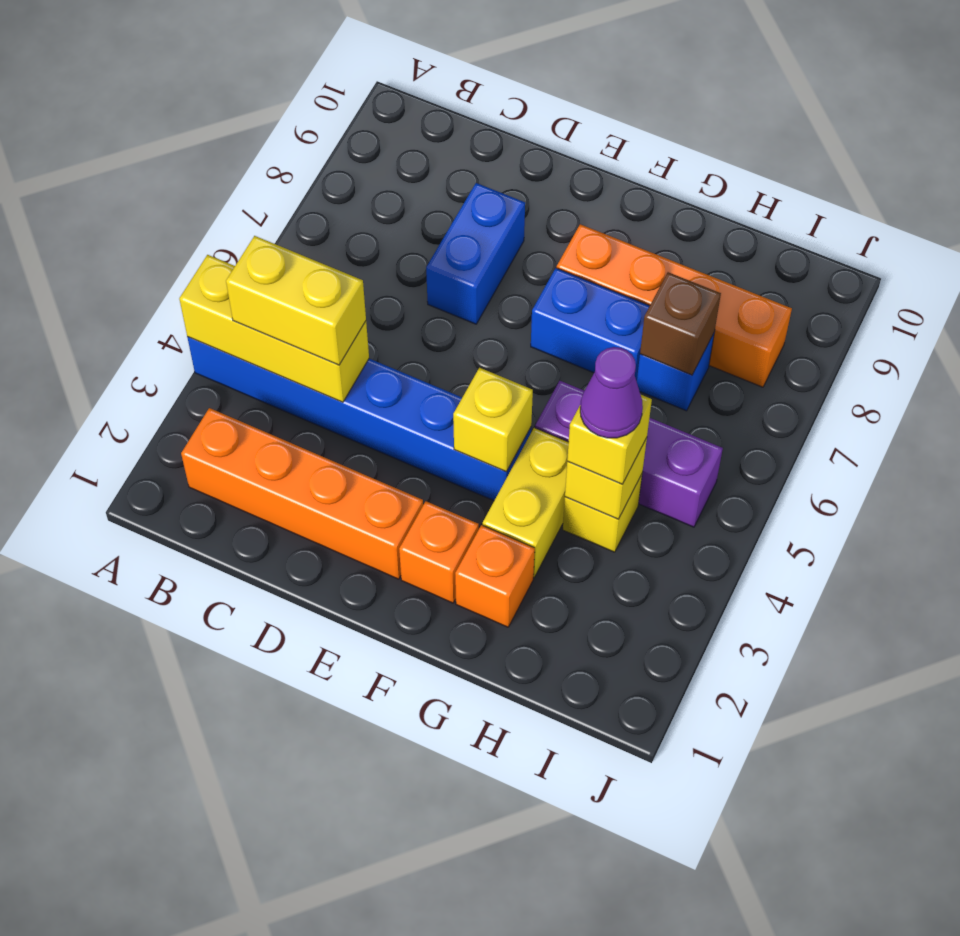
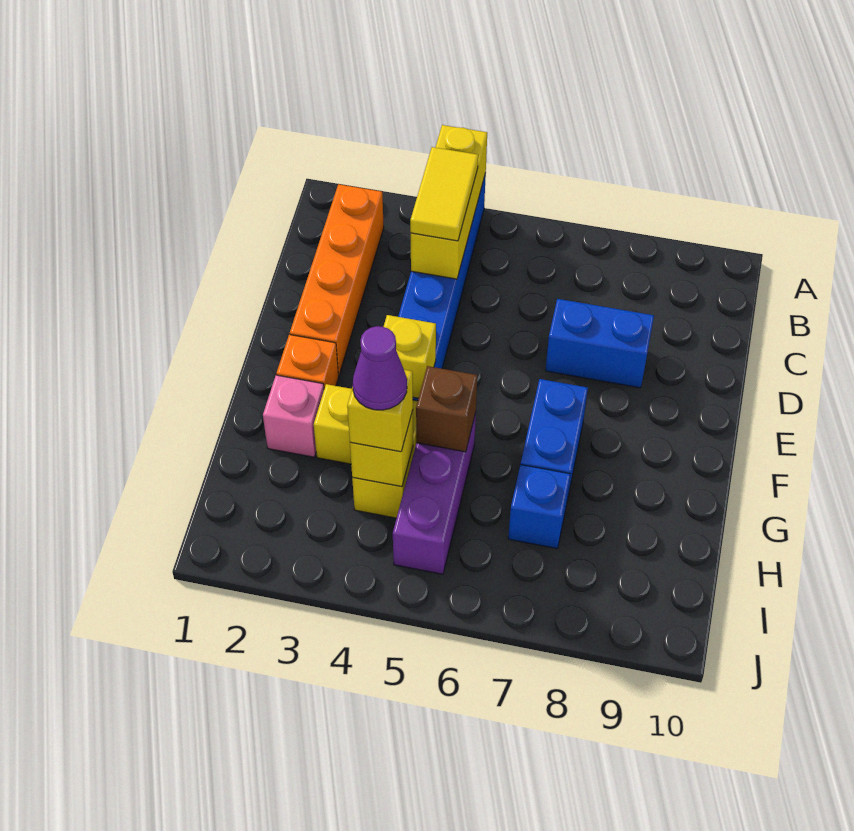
yellow 1x2 brick [226,236,366,365] -> yellow 1x2 tile [410,147,478,241]
orange 1x4 brick [557,224,792,387] -> none
orange 1x1 brick [455,525,535,627] -> pink 1x1 brick [263,375,324,457]
brown 1x1 brick [640,272,721,375] -> brown 1x1 brick moved to [416,366,477,452]

